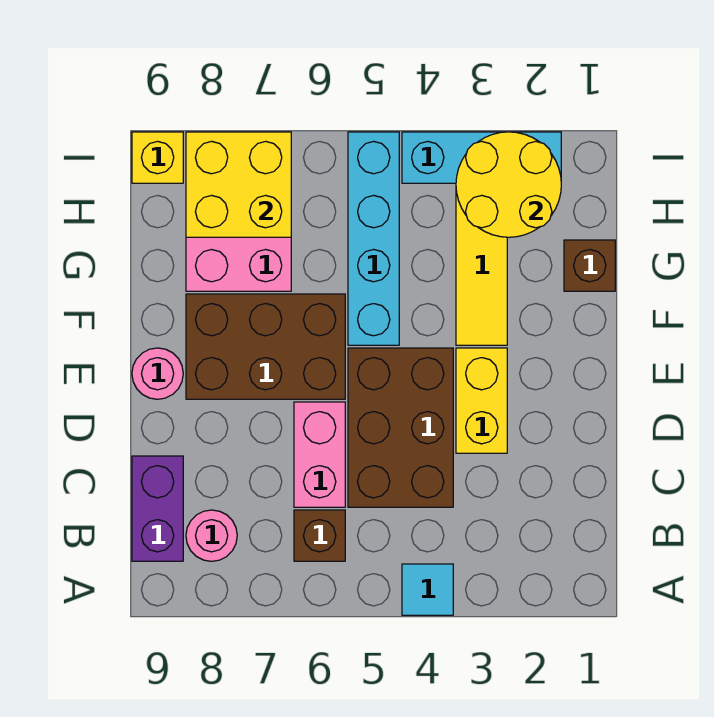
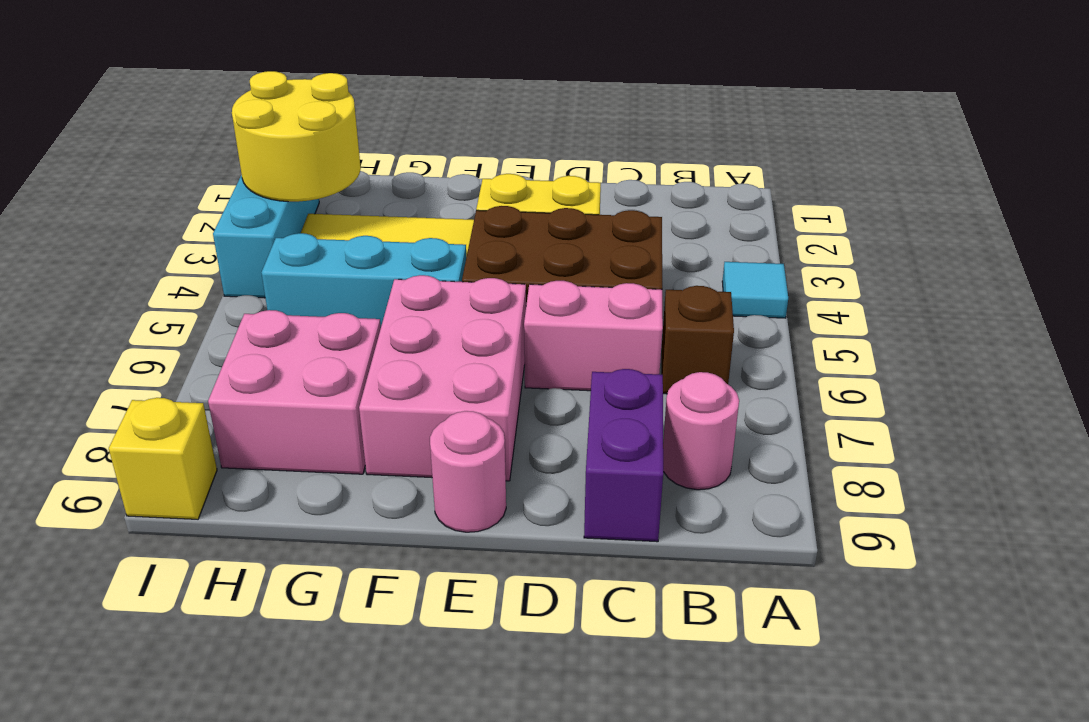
purple 1x2 brick [132,456,183,561] -> purple 1x2 brick turned to [584,369,663,542]
brown 2x3 brick [186,294,345,399] -> pink 2x3 brick [359,275,526,481]
cyan 1x4 brick [348,132,399,345] -> cyan 1x3 brick [261,233,466,326]
brown 1x1 brick [564,240,615,291] -> none
yellow 2x2 brick [186,132,291,237] -> none

